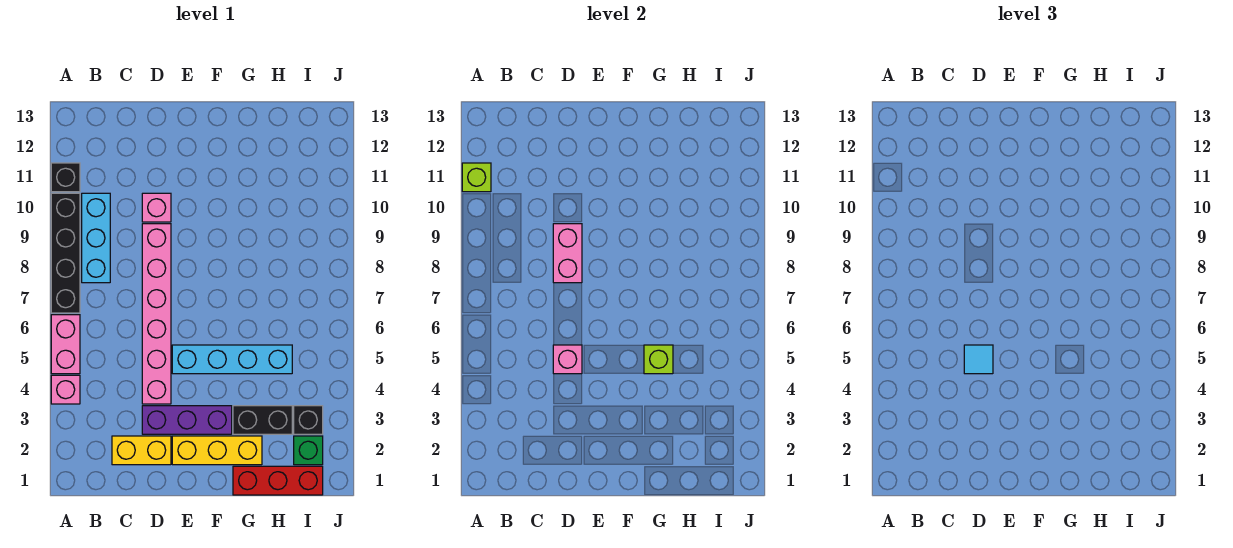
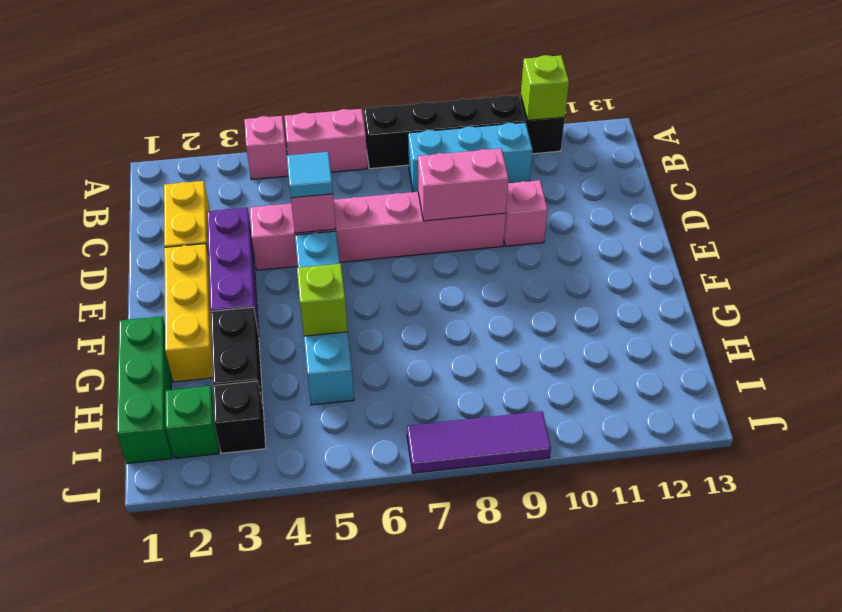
red 1x3 brick [233,466,323,495] -> green 1x3 brick [117,316,172,464]
none -> purple 1x3 tile [407,411,551,473]

